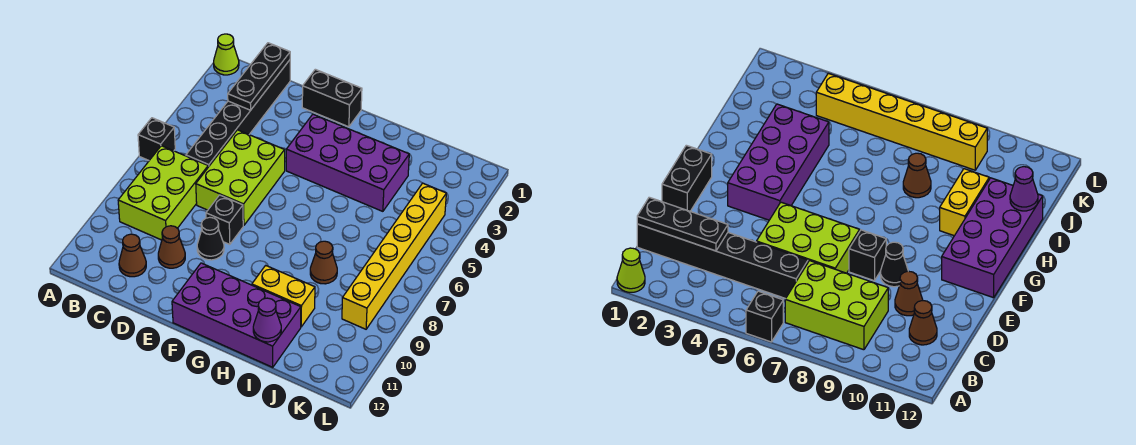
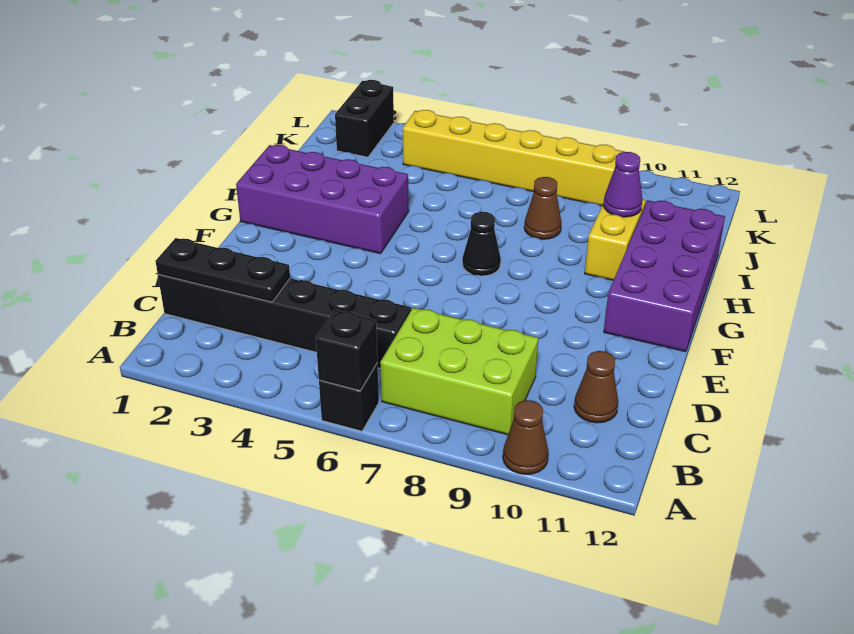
lime 1x1 cone [214,34,239,75] -> none
lime 2x3 brick [196,130,285,226] -> none
brown 1x1 cone [158,226,185,268] -> brown 1x1 cone moved to [503,400,548,475]
black 1x2 brick [302,69,362,127] -> black 1x2 brick moved to [335,80,394,157]
black 1x1 brick [206,195,243,244] -> black 1x1 brick moved to [316,310,377,391]
black 1x1 cone [197,217,224,260] -> black 1x1 cone moved to [462,212,501,276]
purple 2x4 brick [286,114,409,211] -> purple 2x4 brick turned to [236,145,409,254]
purple 1x1 cone [253,298,281,342] -> purple 1x1 cone moved to [603,152,643,217]

